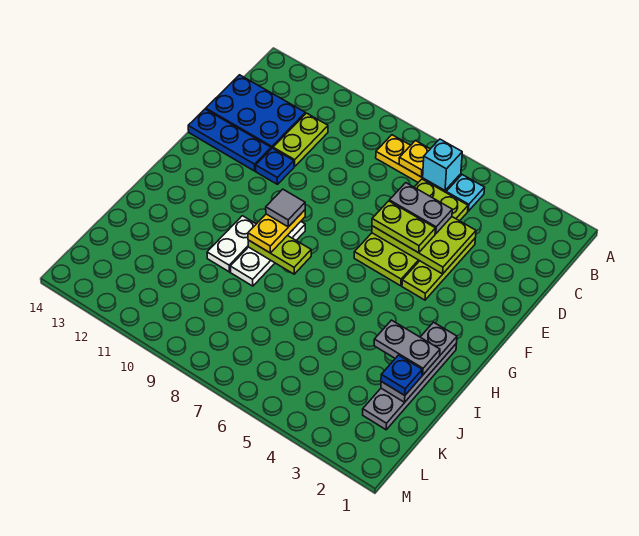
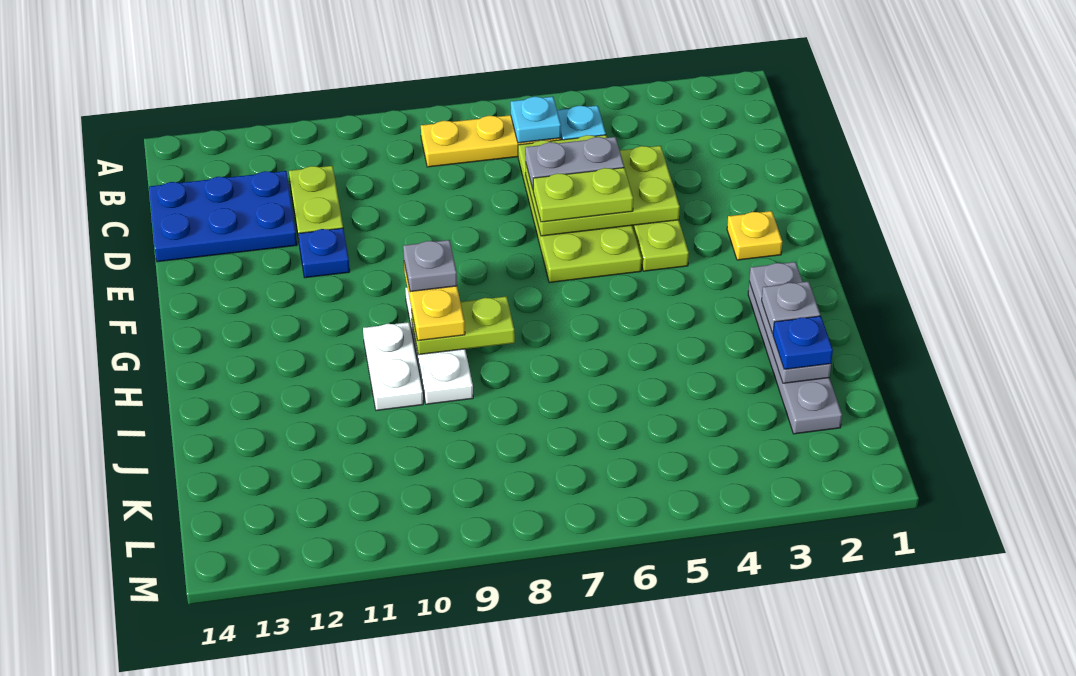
cyan 1x1 brick [423,139,462,190] -> cyan 1x1 plate [511,97,561,143]
yellow 1x1 plate [399,141,430,177] -> yellow 1x1 plate moved to [727,211,782,260]
blue 1x3 plate [188,109,271,171] -> none
grey 1x1 tile [266,189,305,227] -> grey 1x1 plate [403,240,457,292]
grey 1x2 plate [374,320,440,375] -> grey 1x1 plate [762,281,820,334]

